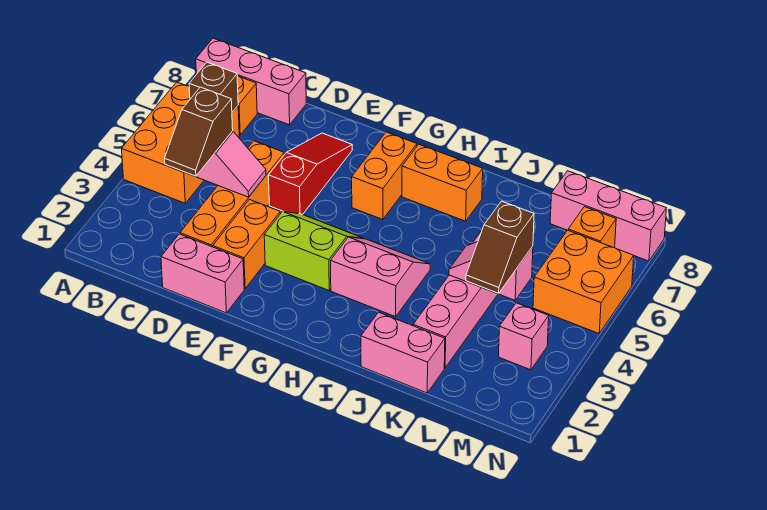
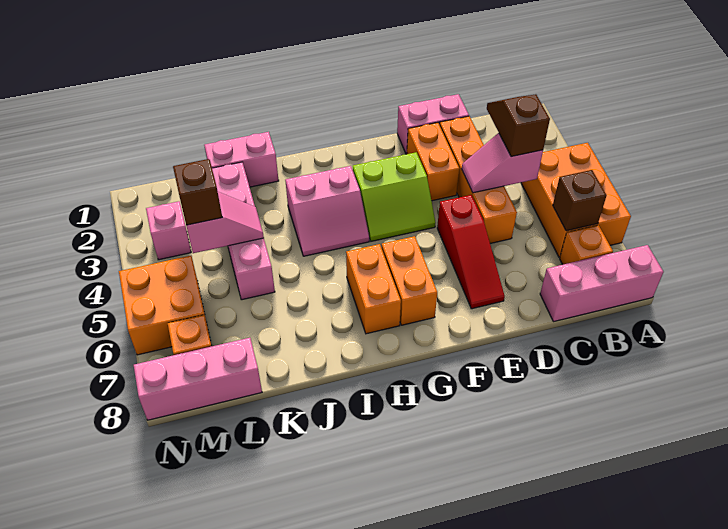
orange 1x2 brick [402,144,483,221] -> orange 1x2 brick turned to [346,244,401,334]

